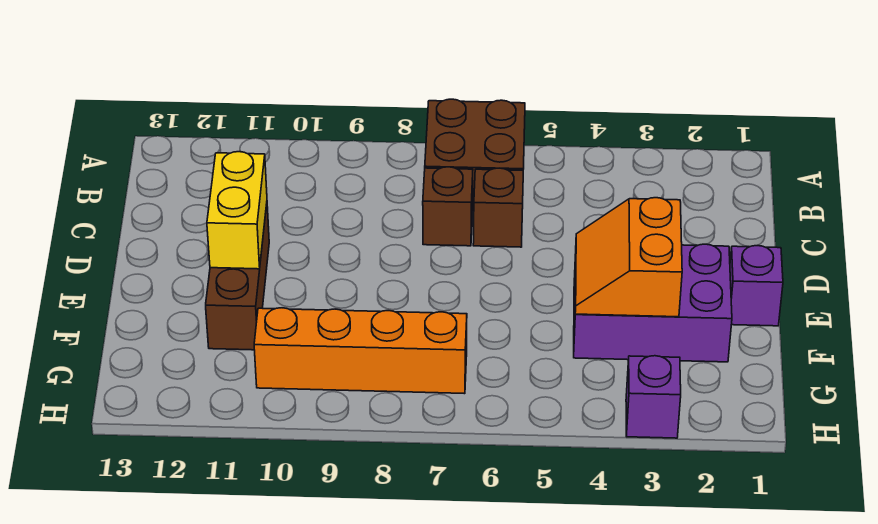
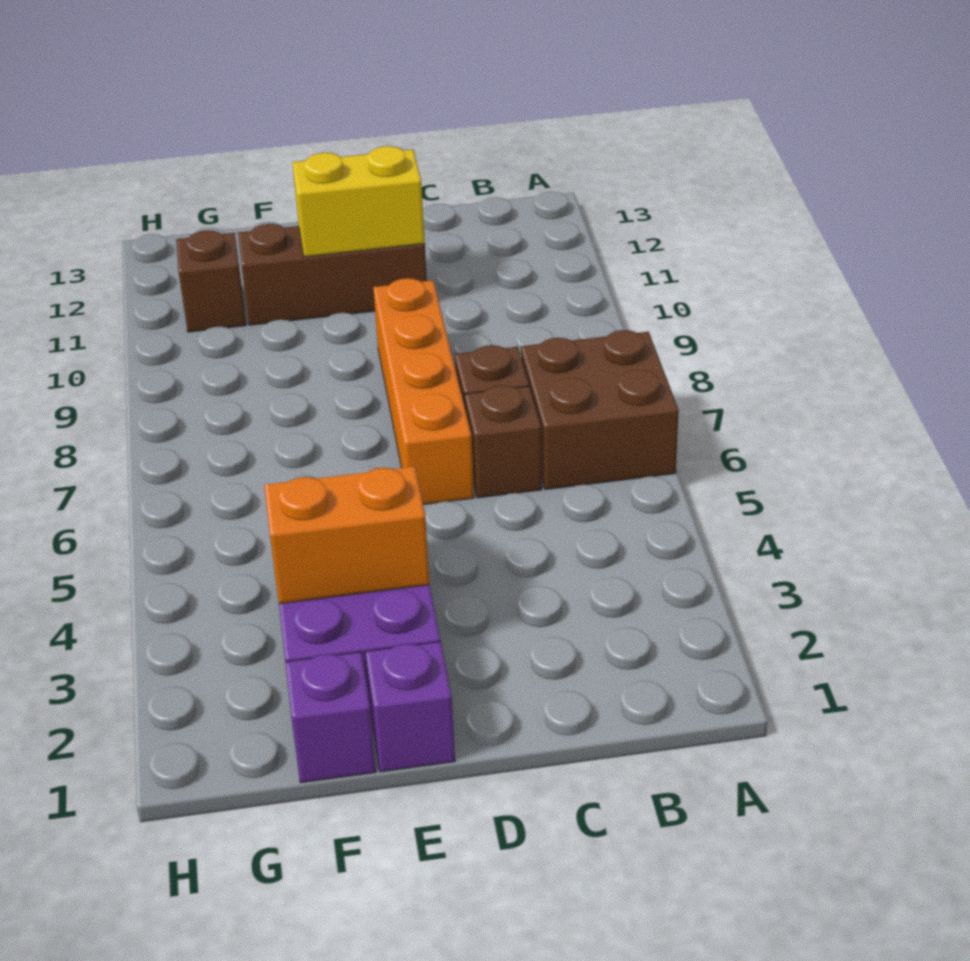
orange 1x4 brick [254,308,467,394] -> orange 1x4 brick moved to [373,278,474,504]
none -> brown 1x1 brick [176,230,246,332]
purple 1x1 brick [626,356,681,438] -> purple 1x1 brick moved to [285,652,376,783]

